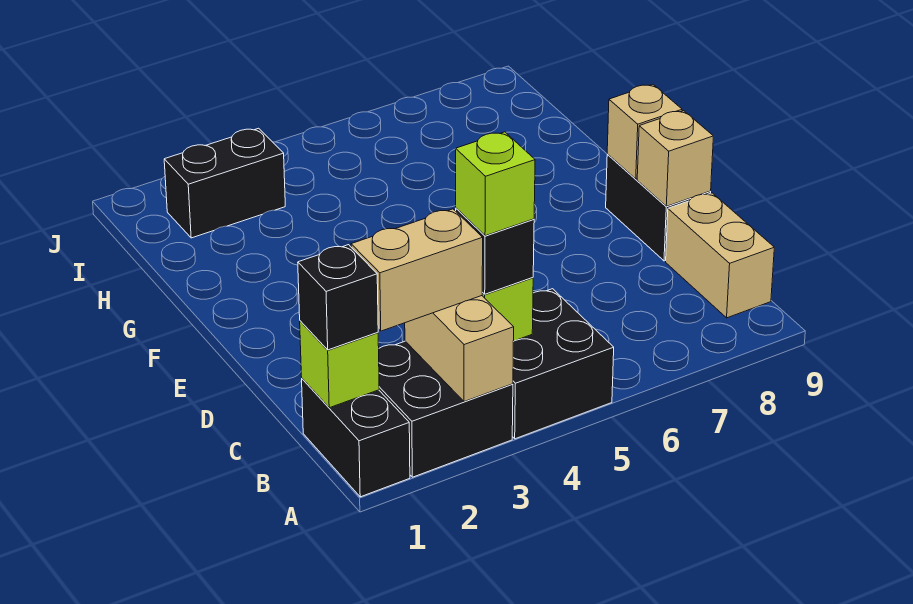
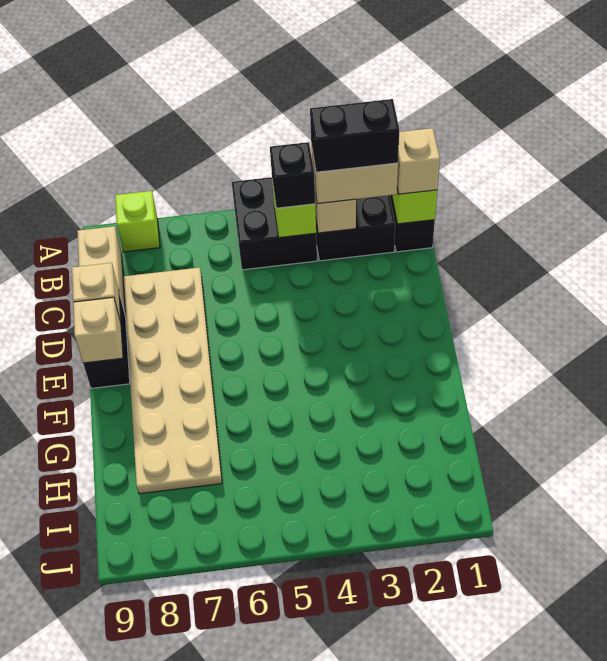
black 1x1 brick [298,245,378,350] -> tan 1x1 brick [397,128,440,194]
lime 1x1 brick [456,132,535,236] -> lime 1x1 brick moved to [115,191,160,252]
none -> tan 2x6 plate [123,267,222,494]
black 1x2 brick [164,128,285,238] -> black 1x2 brick moved to [310,99,399,172]

